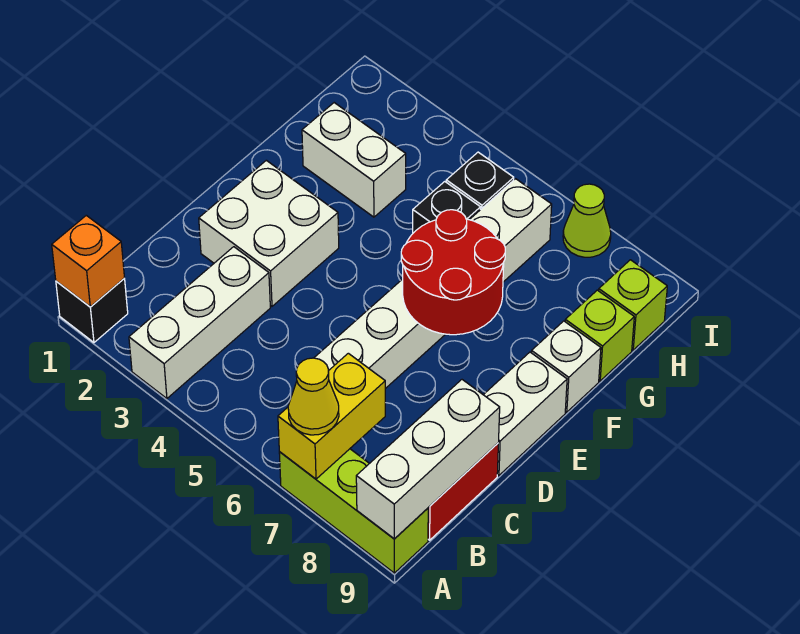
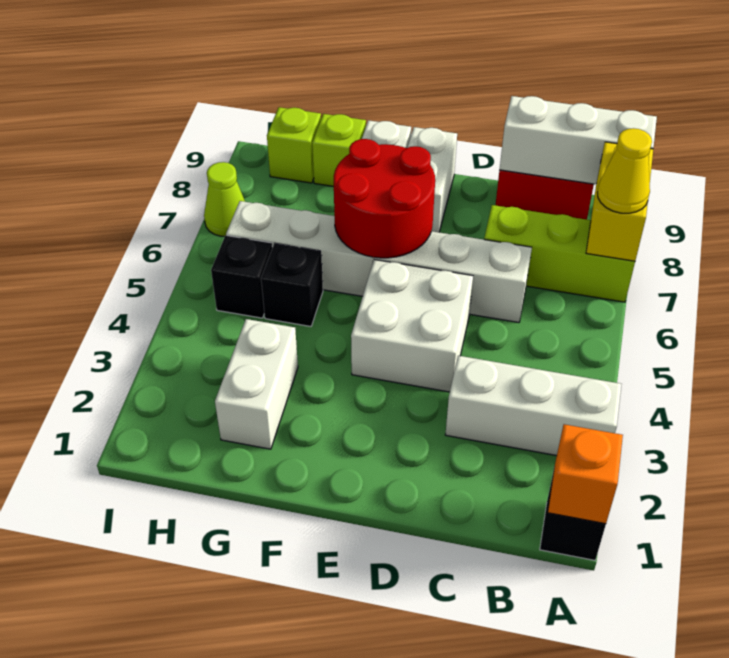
lime 1x3 brick [279,449,428,573] -> lime 1x3 brick turned to [484,205,635,302]
yellow 1x2 brick [278,353,385,479] -> yellow 1x2 brick turned to [586,142,653,261]
white 2x2 brick [199,160,339,306] -> white 2x2 brick moved to [351,260,473,392]
white 1x2 brick [484,352,567,475] -> white 1x2 brick turned to [408,127,457,232]

